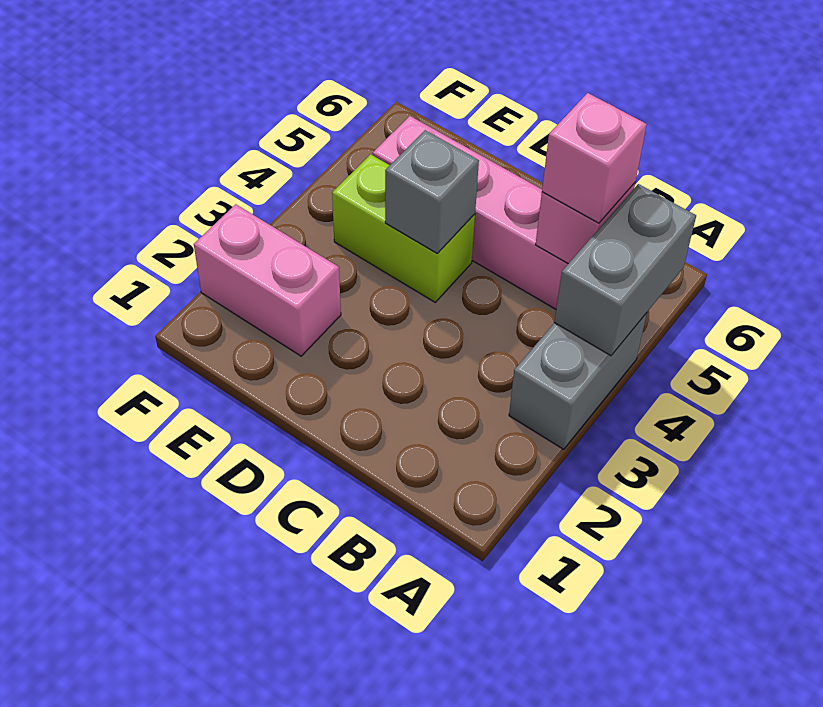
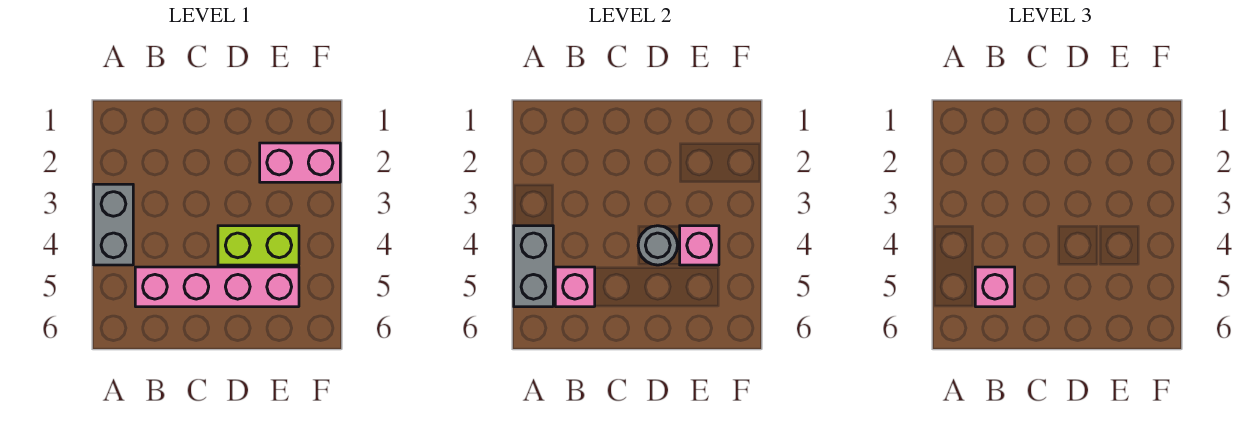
grey 1x1 brick [385,130,479,254] -> grey 1x1 round brick [638,226,677,265]
none -> pink 1x1 brick [680,226,719,265]

